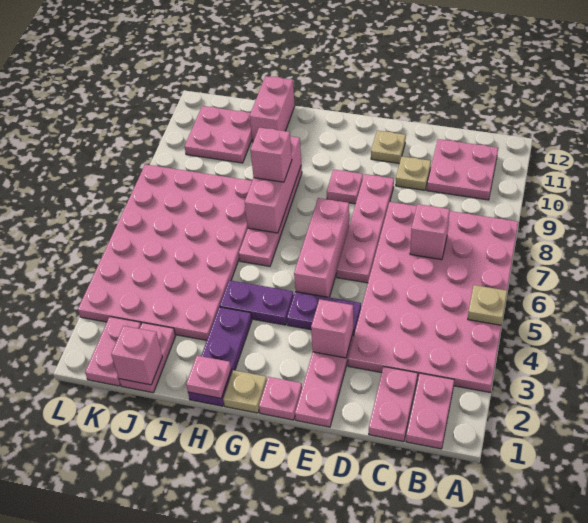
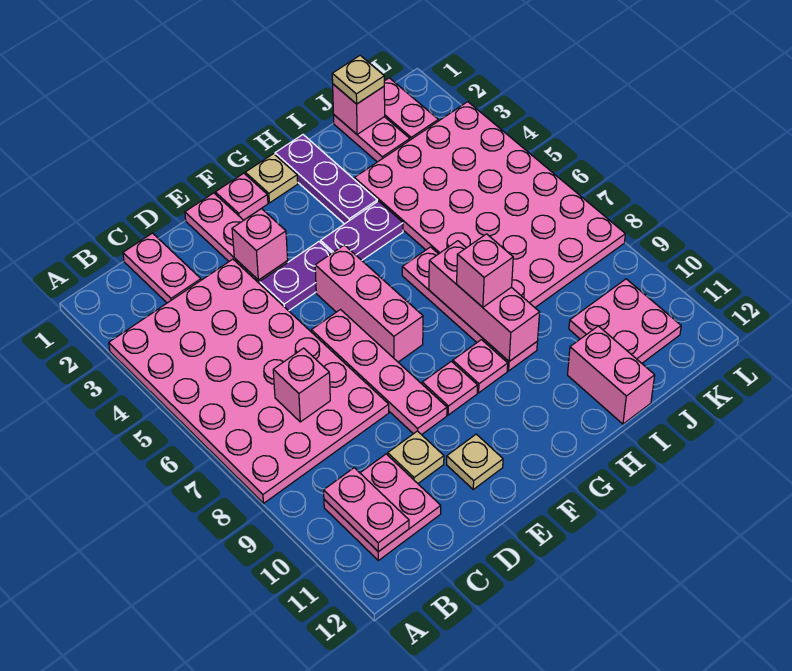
tan 1x1 plate [468,285,507,325] -> tan 1x1 plate moved to [332,55,384,104]
pink 1x2 plate [406,373,454,449] -> pink 1x2 plate moved to [324,468,409,552]
pink 1x1 plate [186,356,231,398] -> pink 1x1 plate moved to [453,340,508,393]

